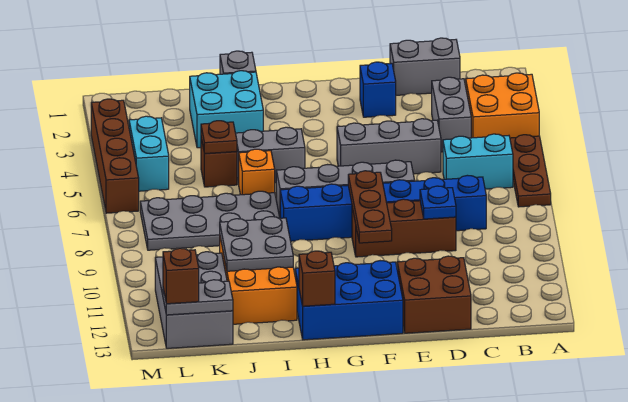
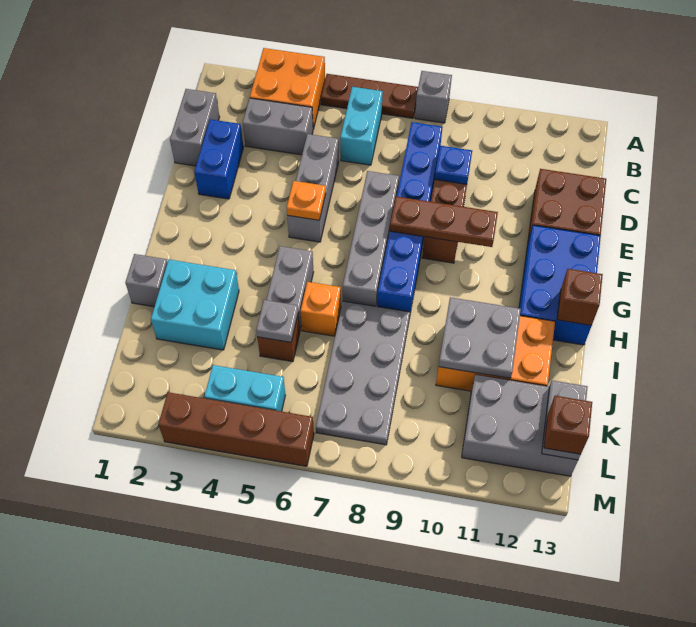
none -> grey 1x1 brick [415,71,452,123]
blue 1x1 brick [360,62,396,117] -> blue 1x2 brick [194,119,244,199]
none -> orange 1x1 plate [287,181,326,220]
brown 1x1 plate [201,121,237,154] -> grey 1x1 plate [256,300,298,342]

